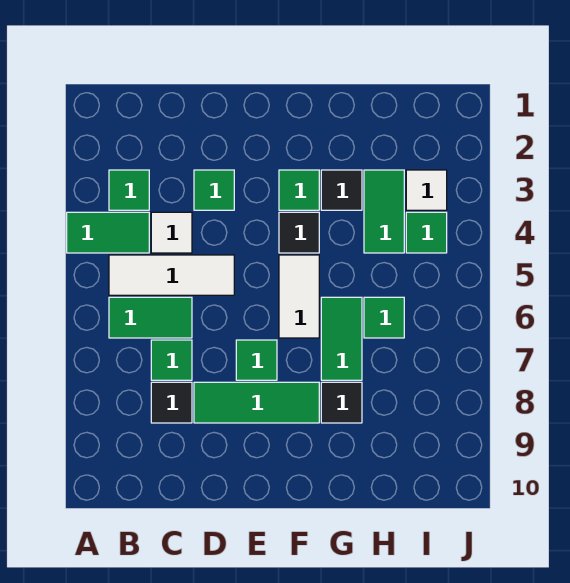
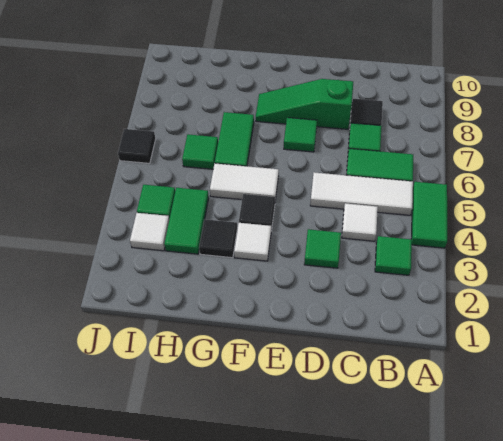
green 1x2 tile [67,212,149,253] -> green 1x2 tile turned to [411,182,447,248]
green 1x3 tile [194,382,319,423] -> green 1x3 slope [256,79,353,129]
green 1x1 tile [279,170,319,210] -> white 1x1 tile [234,223,271,261]
white 1x2 tile [279,255,319,338] -> white 1x2 tile turned to [210,163,279,200]
black 1x1 tile [321,382,362,423] -> black 1x1 tile moved to [118,129,156,163]

